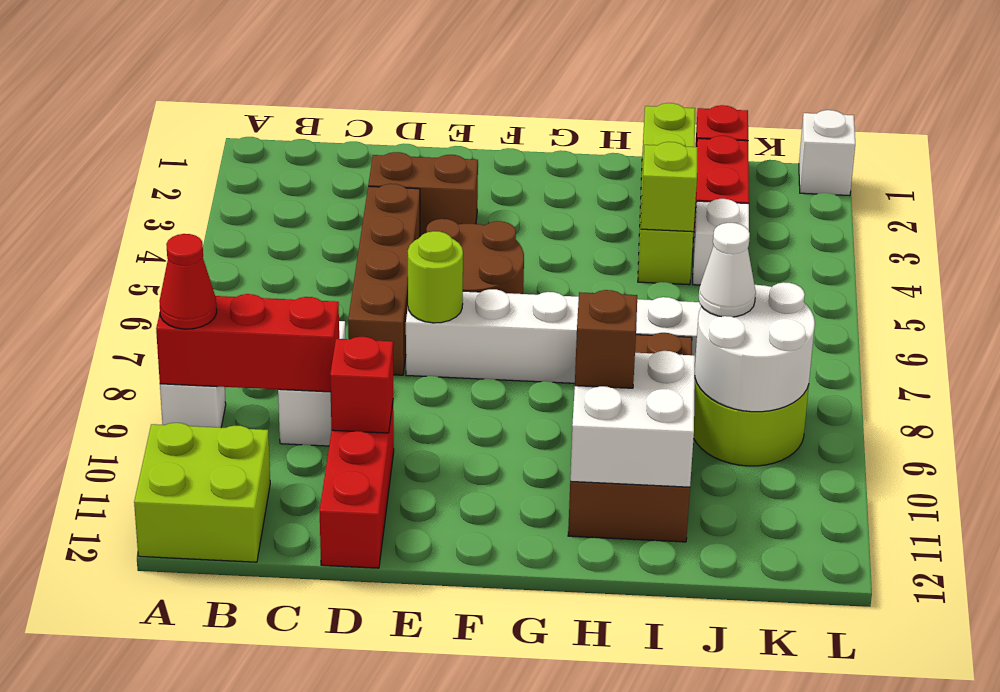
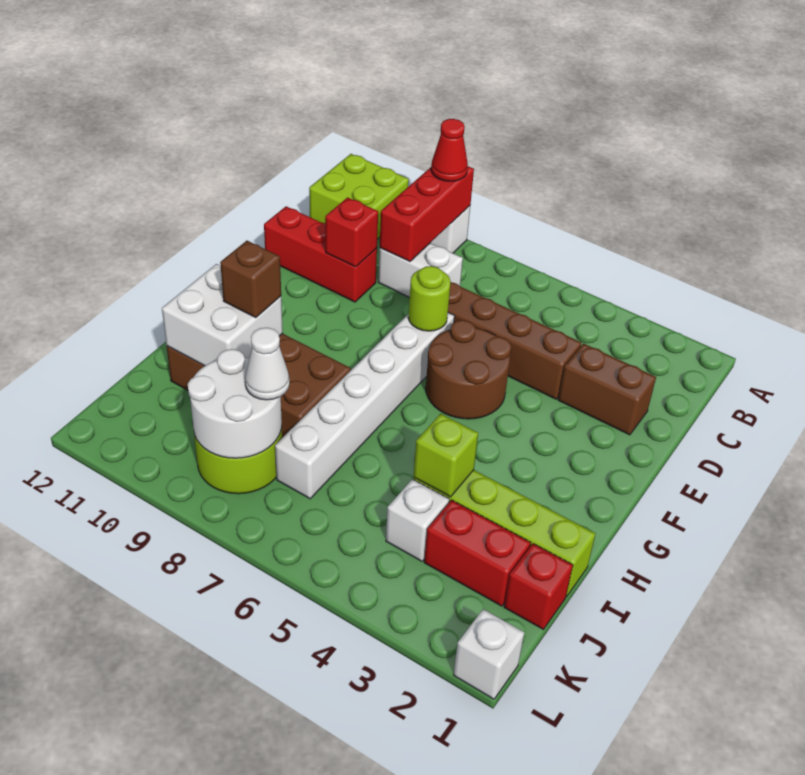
brown 1x2 brick [368,152,478,236] -> brown 1x2 brick turned to [558,343,656,435]

